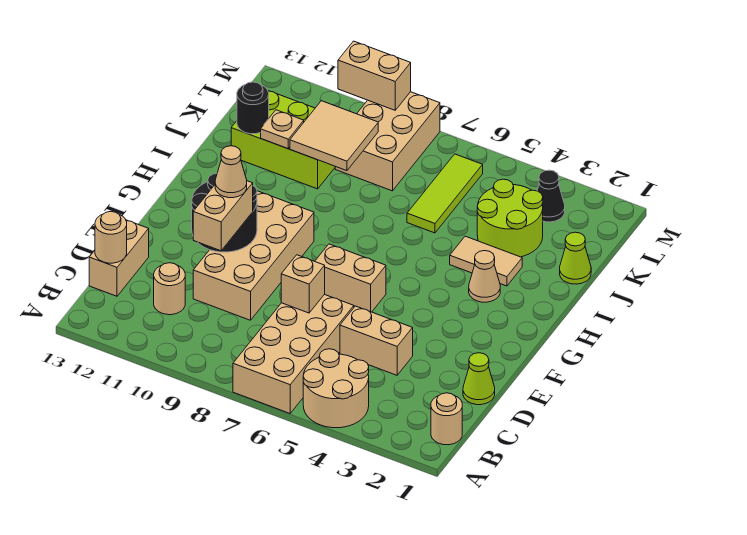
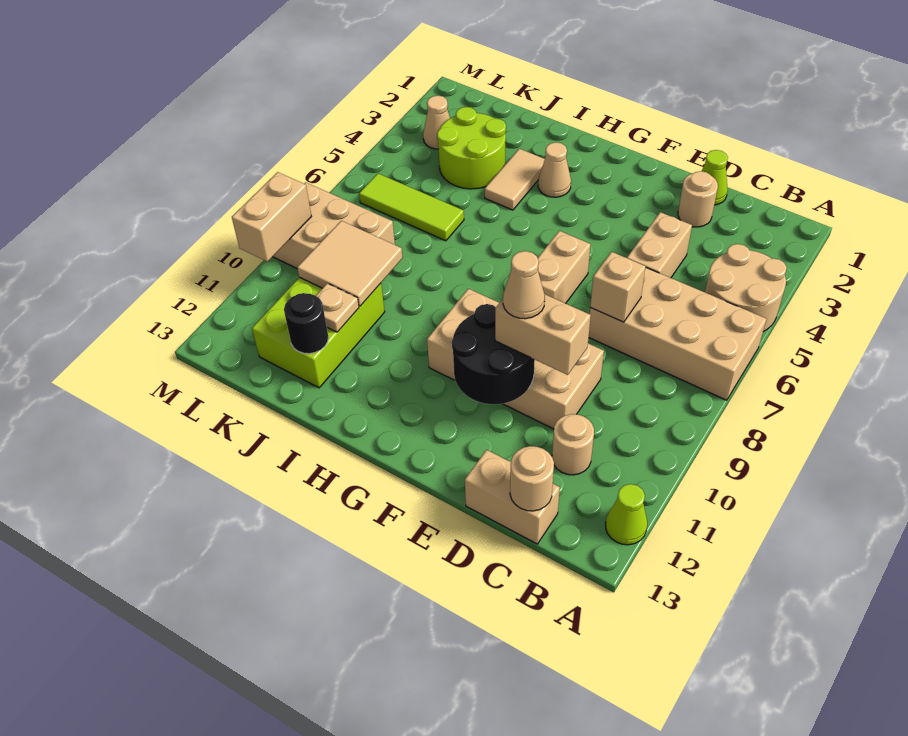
tan 1x1 round brick [431,393,462,445] -> tan 1x1 round brick moved to [678,171,718,227]
lime 1x1 cone [560,232,591,284] -> lime 1x1 cone moved to [606,484,647,545]
black 1x1 cone [537,170,565,222] -> tan 1x1 cone [423,96,450,149]

